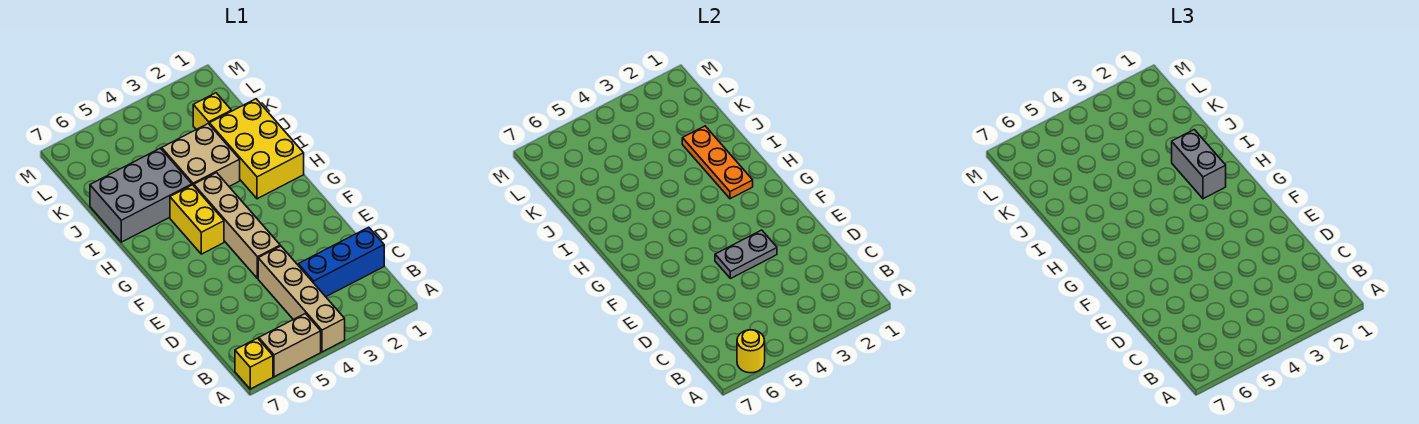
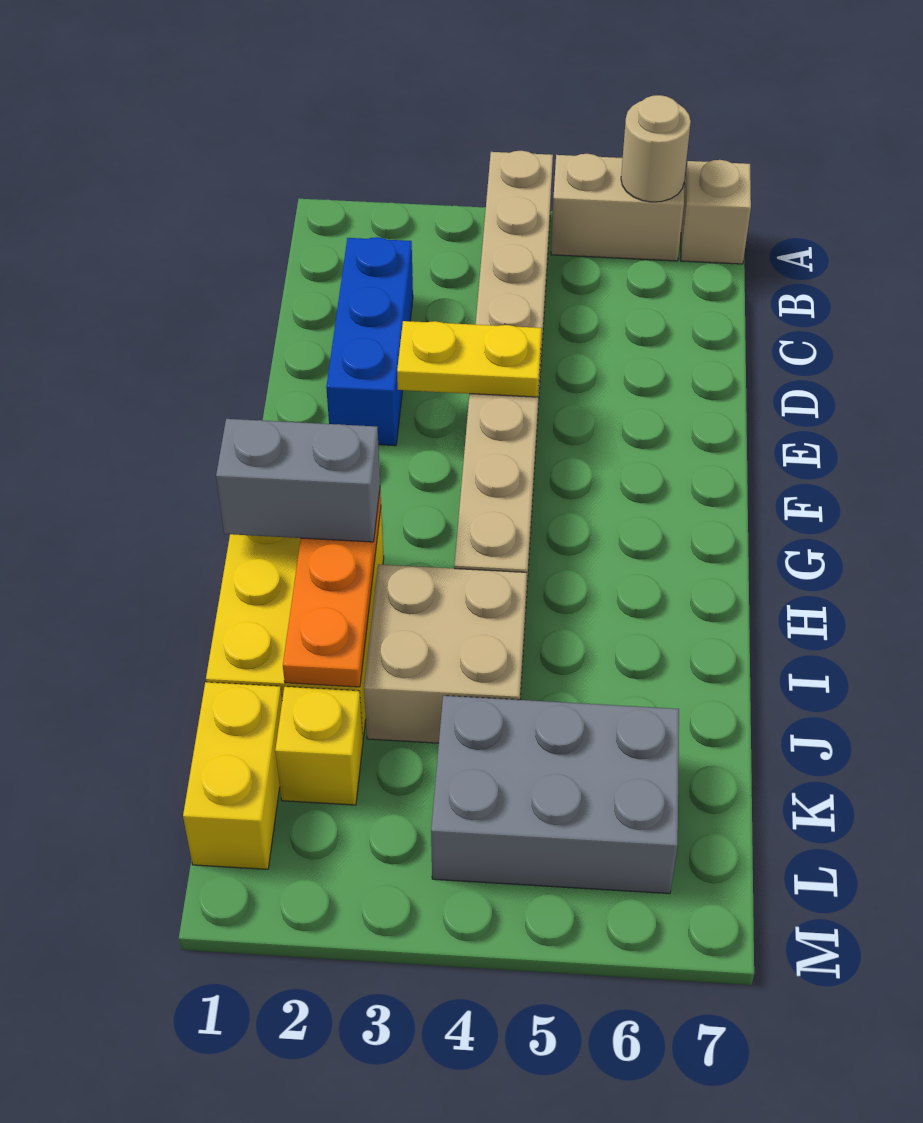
yellow 1x1 round brick [737,330,765,373] -> tan 1x1 round brick [621,95,691,202]
yellow 1x1 brick [235,338,273,389] -> tan 1x1 brick [681,160,751,264]
blue 1x3 brick [298,227,384,297] -> blue 1x3 brick turned to [326,237,413,446]
grey 1x2 plate [715,230,777,279] -> yellow 1x2 plate [397,321,542,397]
yellow 1x2 brick [170,185,224,254] -> yellow 1x2 brick moved to [183,682,282,869]
grey 1x2 brick [1172,130,1226,199] -> grey 1x2 brick turned to [216,419,380,542]
grey 2x3 brick [90,148,192,242] -> grey 2x3 brick moved to [431,696,679,894]

